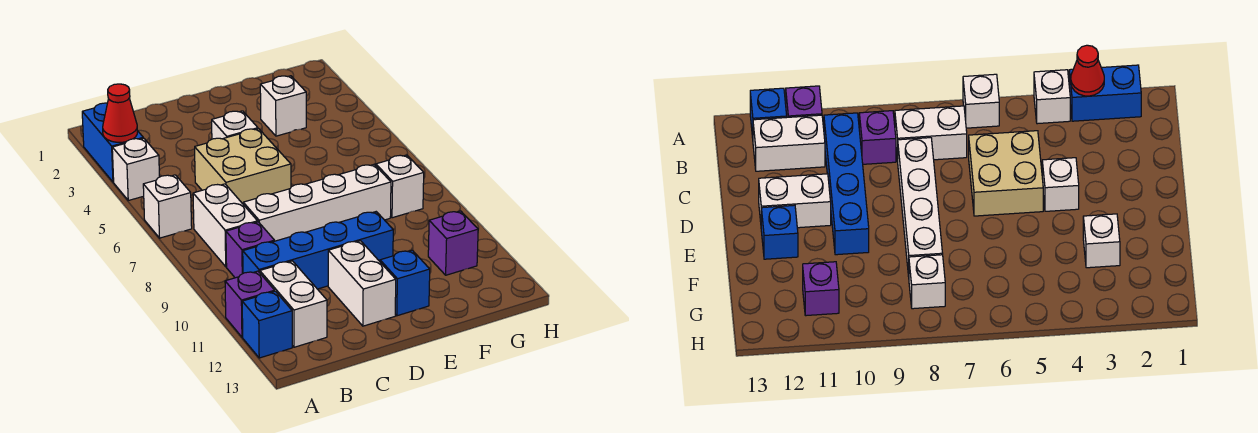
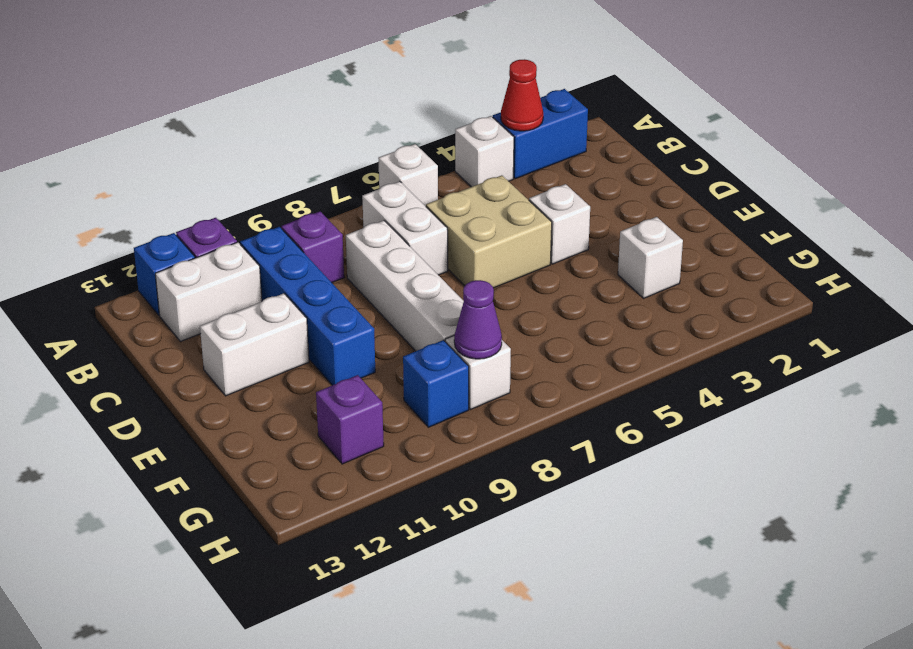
white 1x2 brick [193,184,258,267] -> white 1x2 brick turned to [362,181,448,275]
blue 1x1 brick [380,250,430,316] -> blue 1x1 brick moved to [403,340,469,427]
none -> purple 1x1 cone [454,280,502,359]

